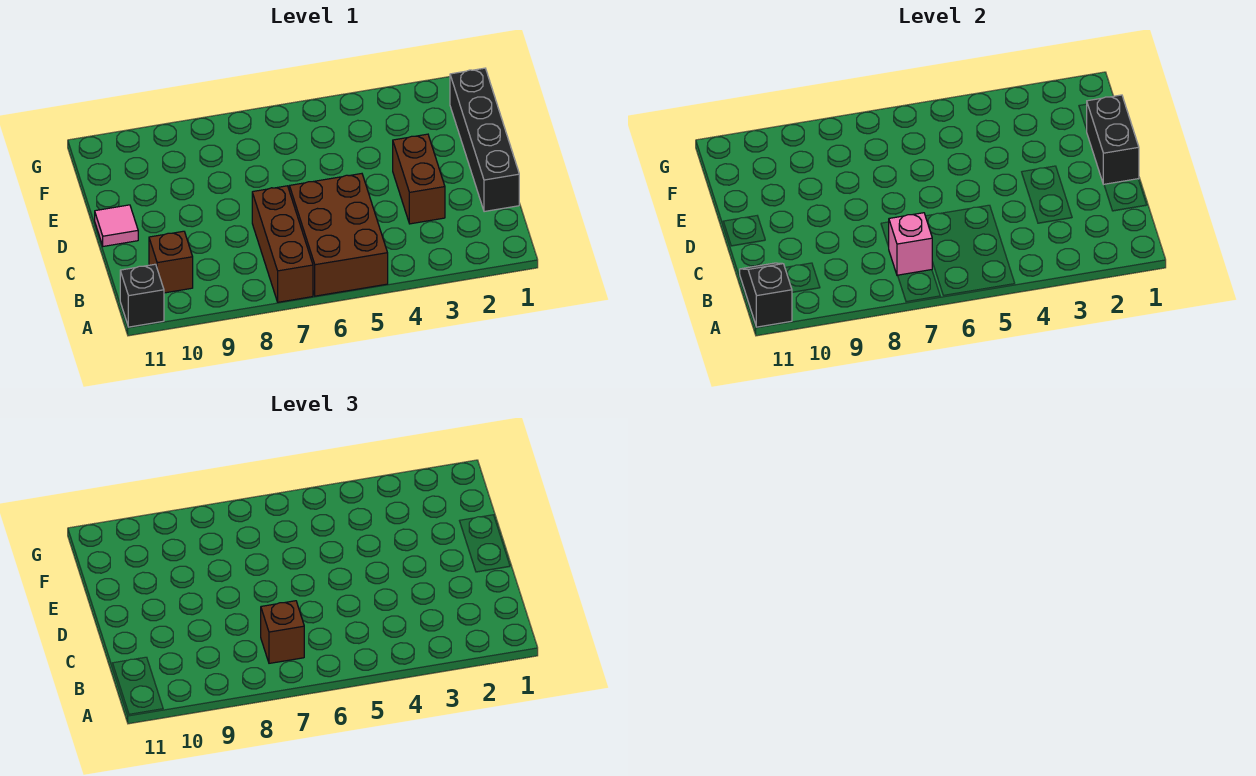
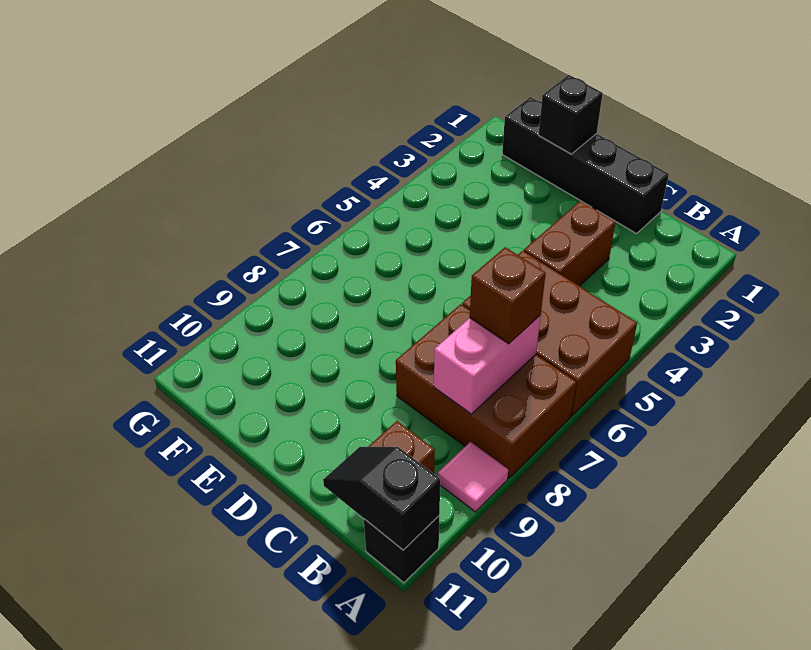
brown 1x3 brick [252,186,313,302] -> brown 2x3 brick [396,304,576,478]
pink 1x1 brick [889,213,932,276] -> pink 1x2 brick [434,315,541,414]
brown 1x2 brick [393,134,445,224] -> brown 1x2 brick turned to [524,201,615,286]
black 1x2 brick [1086,95,1139,184] -> black 1x1 brick [539,75,603,154]
pink 1x1 tile [95,205,138,246] -> pink 1x1 tile moved to [438,442,508,512]

